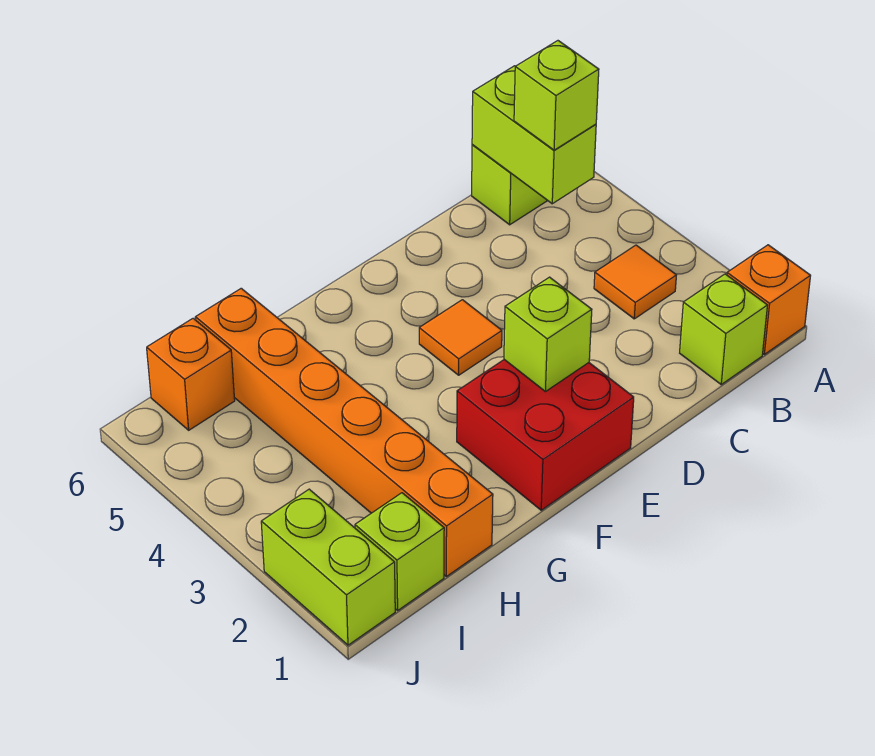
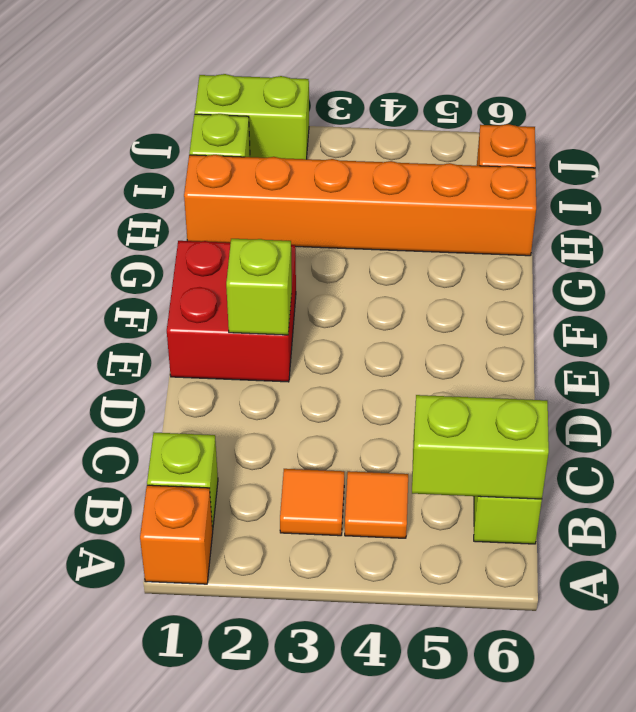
lime 1x1 brick [514,41,599,150] -> none
orange 1x1 tile [419,300,502,375] -> orange 1x1 tile moved to [345,471,408,538]

